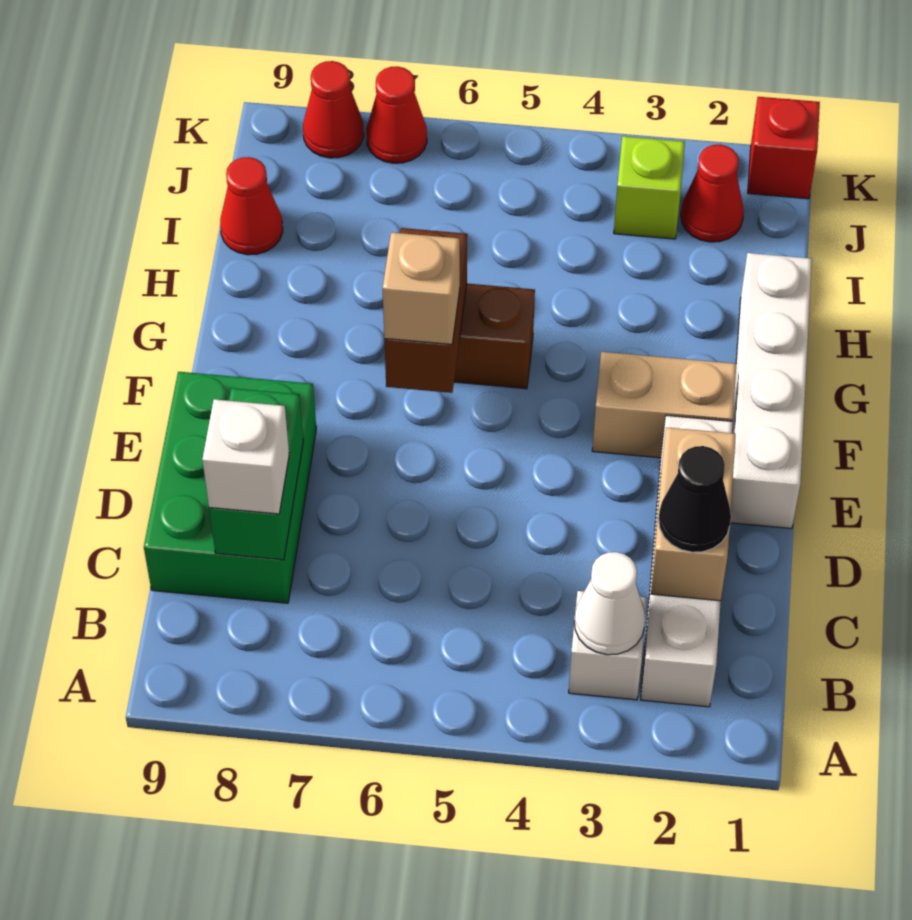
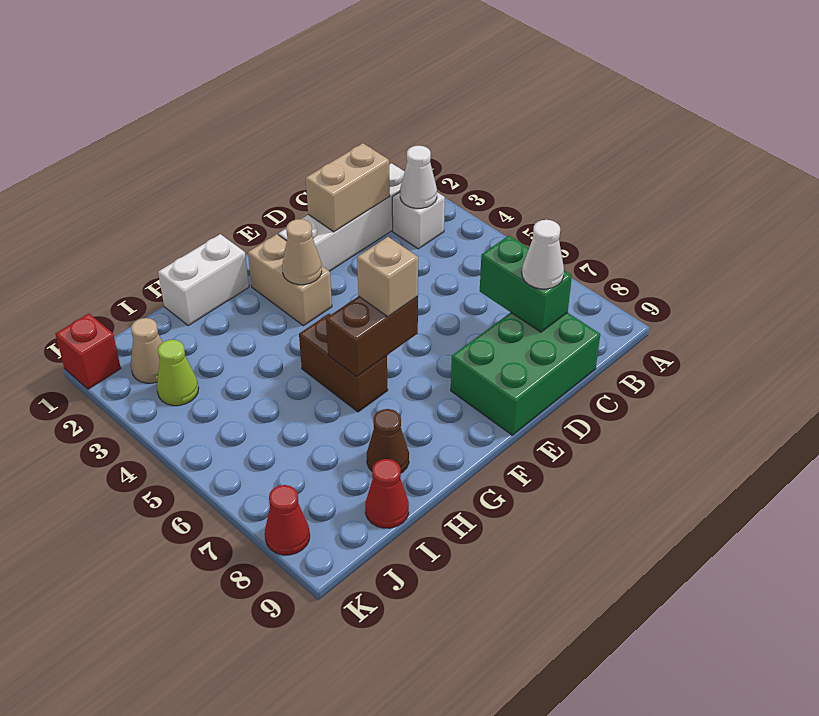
black 1x1 cone [659,446,731,552] -> none
green 1x2 brick [209,388,303,560] -> green 1x2 brick turned to [480,236,572,332]
white 1x1 brick [202,399,289,514] -> white 1x1 cone [522,220,564,289]
white 1x4 brick [730,253,812,529] -> white 1x2 brick [158,234,249,325]
none -> tan 1x1 cone [282,219,322,285]
none -> brown 1x1 cone [367,409,409,473]
red 1x1 cone [681,145,744,242] -> tan 1x1 cone [131,318,163,383]
lime 1x1 brick [614,136,685,239] -> lime 1x1 cone [157,340,199,406]
red 1x1 cone [366,66,427,163] -> none

